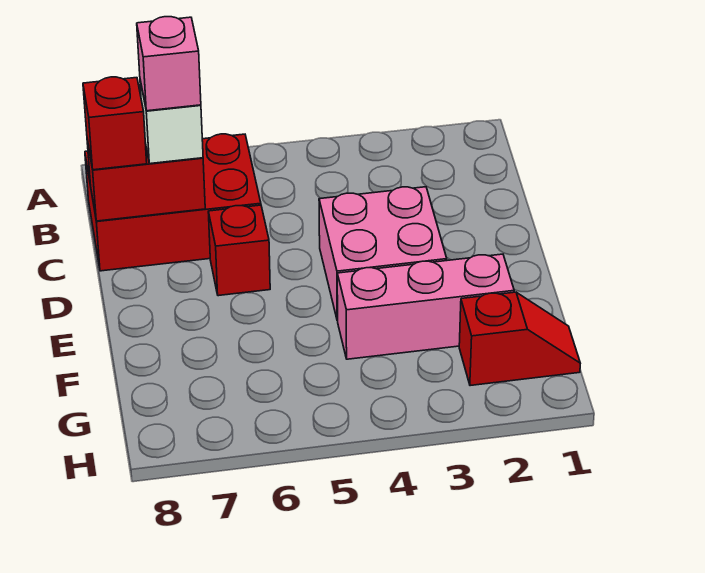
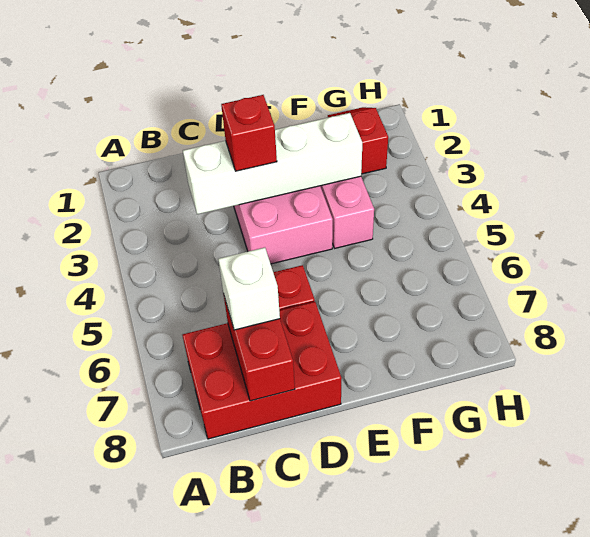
red 2x3 brick [85,134,261,271] -> red 2x3 brick turned to [182,302,342,439]
none -> white 1x4 brick [183,113,362,214]
pink 1x1 brick [137,17,201,111] -> none
red 1x1 brick [83,77,147,170] -> red 1x1 brick moved to [221,95,277,171]

